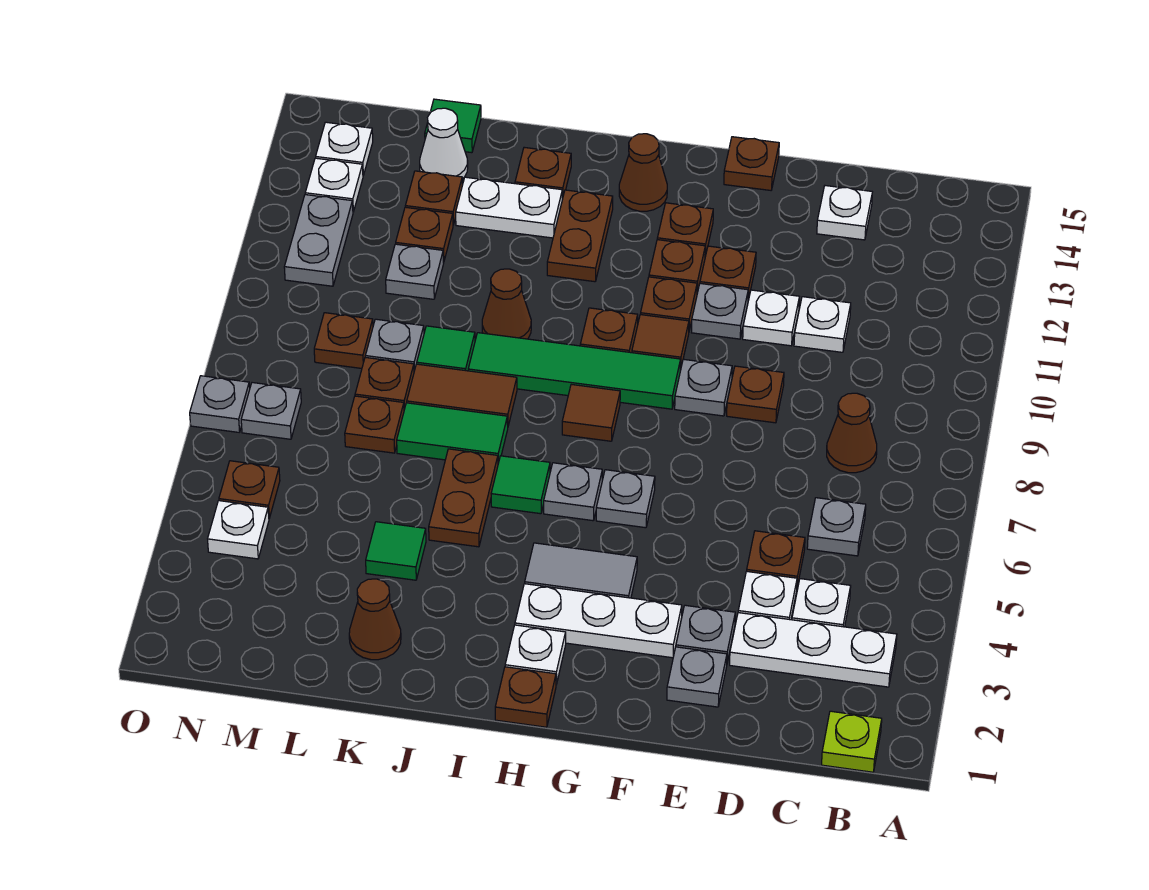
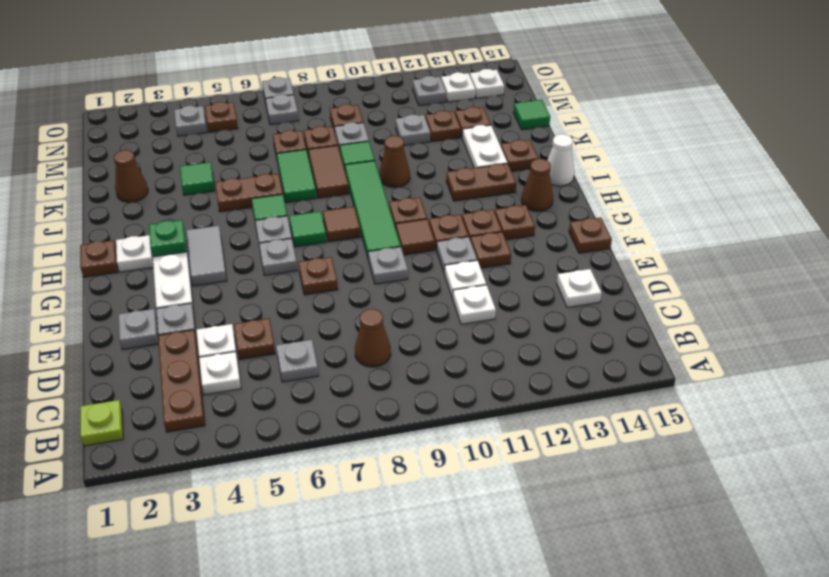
white 1x3 plate [730,613,897,687] -> brown 1x3 plate [158,330,205,432]
brown 1x1 plate [727,366,784,423] -> brown 1x1 plate moved to [298,257,338,295]
none -> green 1x1 plate [149,220,187,257]
none -> green 1x1 tile [289,211,327,247]
white 1x1 cone [420,108,468,179] -> white 1x1 cone moved to [547,134,575,186]
white 1x1 plate [208,501,269,559] -> grey 1x1 plate [174,106,207,136]
grey 1x2 plate [284,195,353,286] -> grey 1x1 plate [413,76,446,106]

